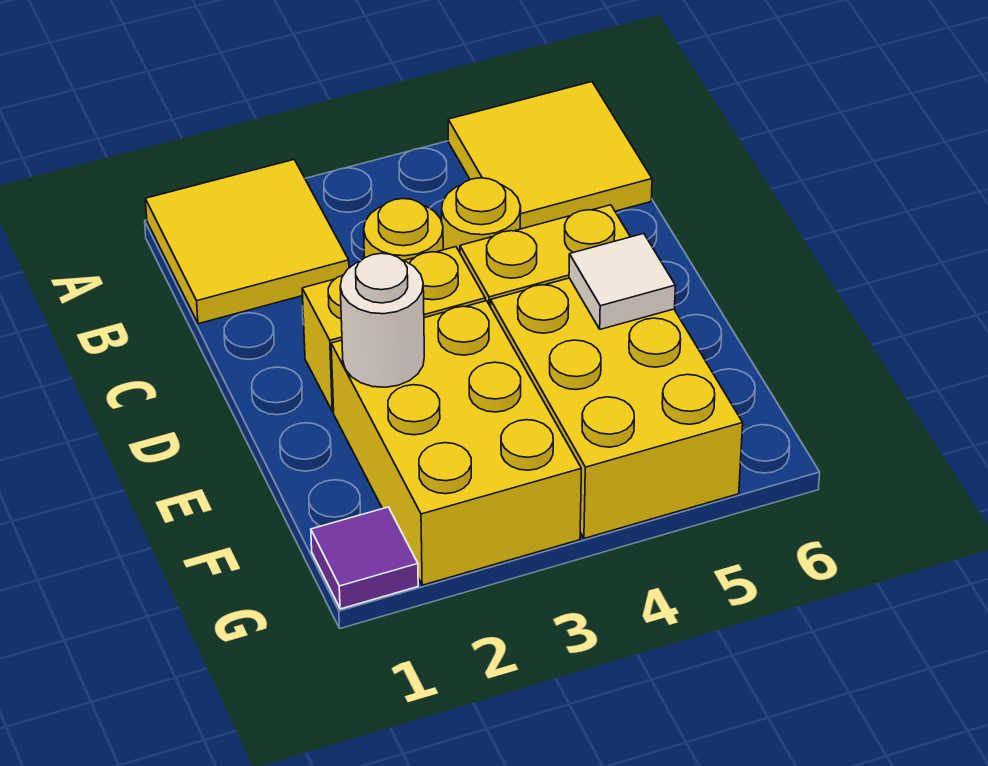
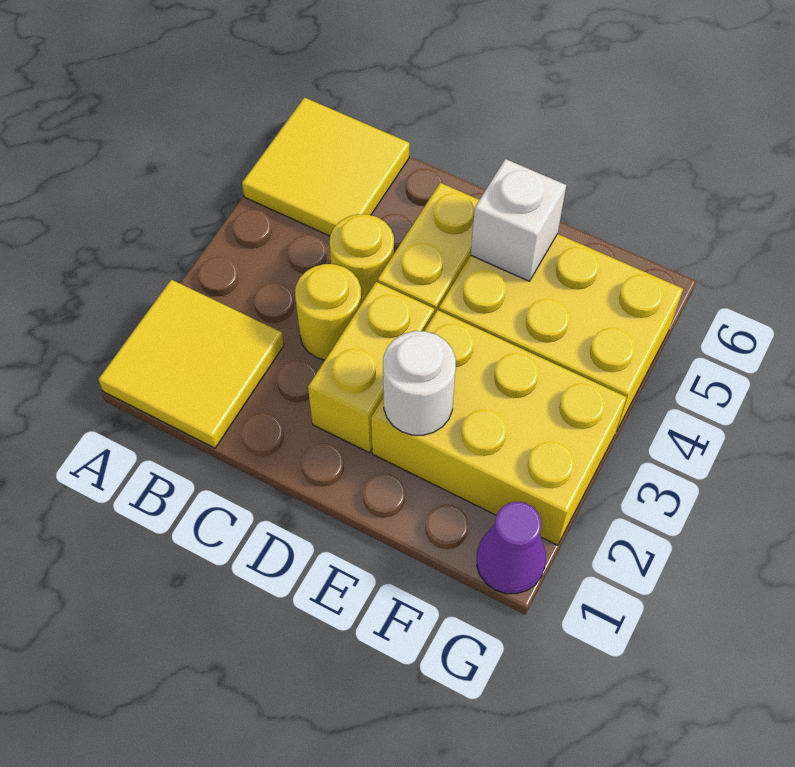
white 1x1 tile [569,234,675,329] -> white 1x1 brick [471,159,566,281]
purple 1x1 tile [311,507,418,609] -> purple 1x1 cone [477,502,546,594]

